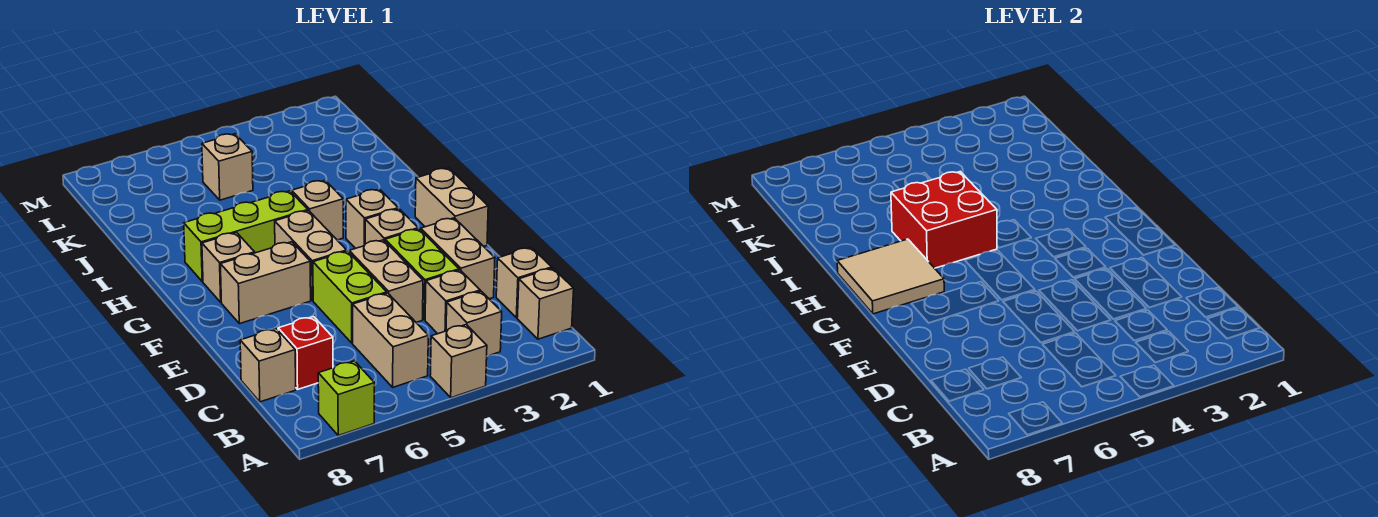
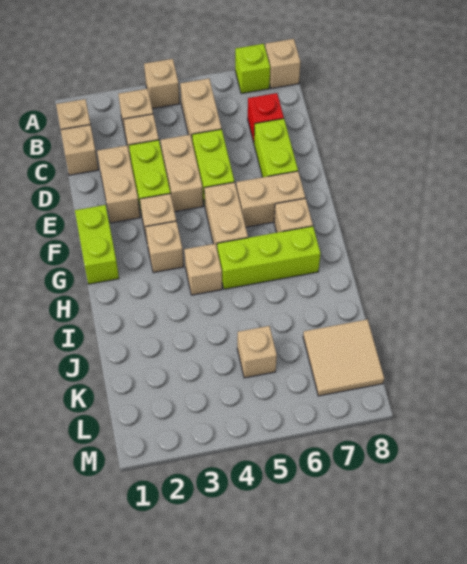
tan 1x1 brick [240,329,296,402] -> tan 1x1 brick moved to [265,39,301,88]
none -> lime 1x2 brick [254,119,298,177]
tan 1x2 brick [415,168,488,246] -> lime 1x2 brick [75,205,119,284]
tan 2x2 tile [837,239,944,314] -> tan 2x2 tile moved to [303,319,384,396]
red 2x2 brick [891,172,997,268] -> none

